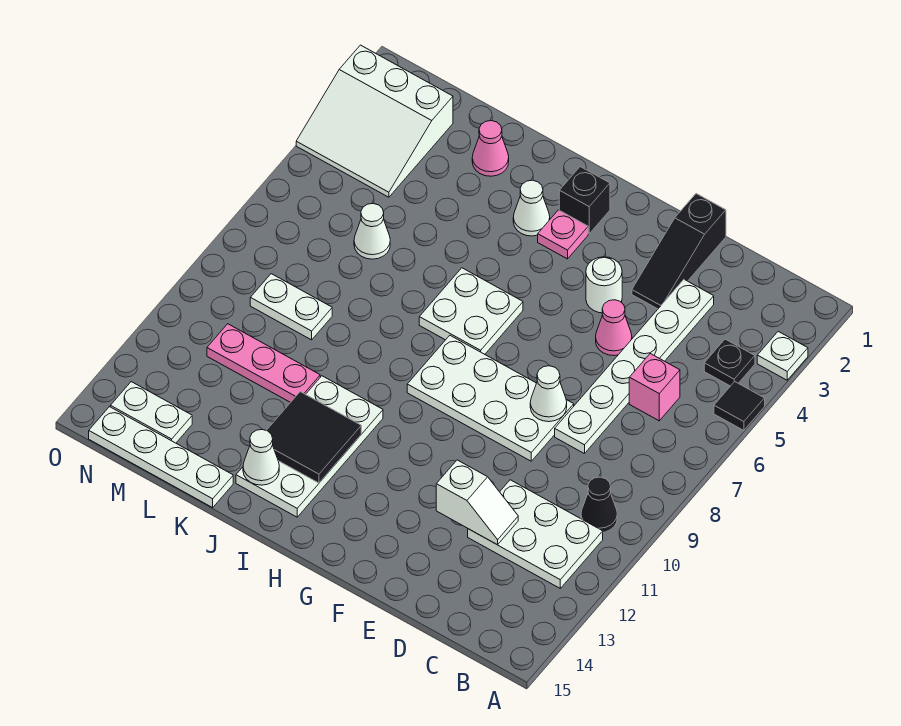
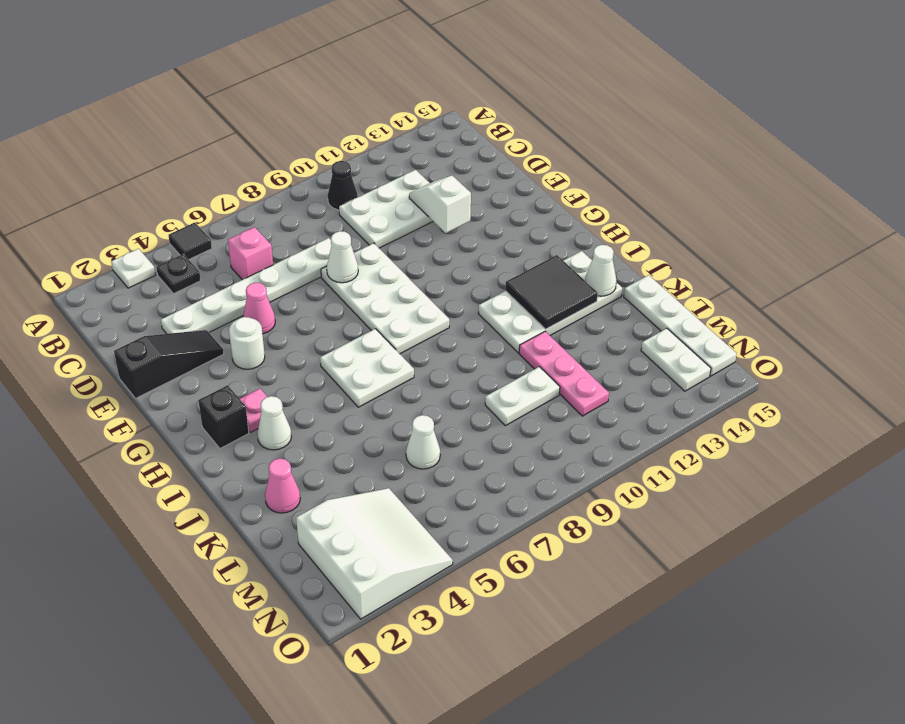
white 2x3 plate [468,480,603,588] -> white 2x3 plate turned to [339,170,433,248]
white 1x2 plate [250,274,332,340] -> white 1x2 plate turned to [485,367,560,426]

